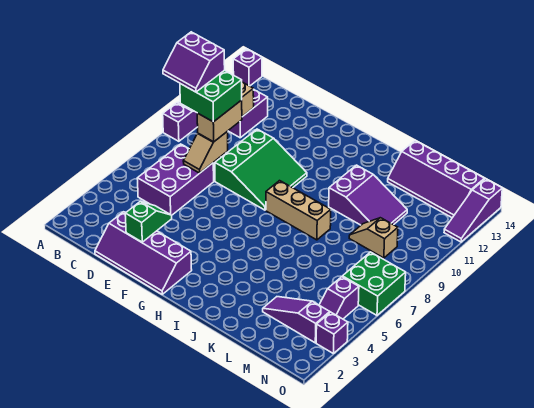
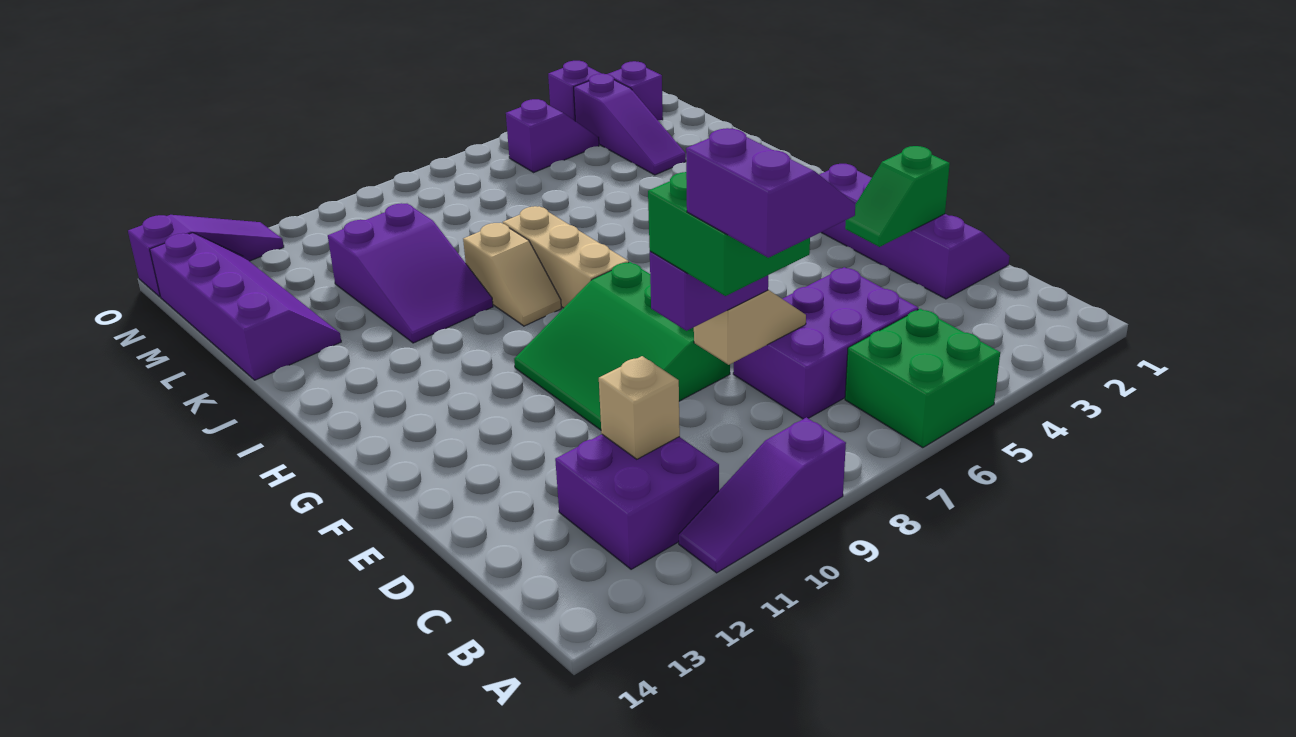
purple 1x1 brick [233,49,262,86] -> purple 1x1 brick moved to [608,61,663,120]
tan 1x2 brick [197,100,242,142] -> purple 1x2 brick [650,251,768,331]
green 3x3 slope [215,129,307,210] -> green 3x3 slope turned to [514,262,730,430]
purple 2x3 slope [329,165,407,225] -> purple 2x3 slope turned to [328,203,493,343]
tan 1x2 slope [349,218,398,258] -> tan 1x2 slope moved to [463,223,561,326]
green 2x2 brick [342,252,406,315] -> green 2x2 brick moved to [845,309,1000,448]

